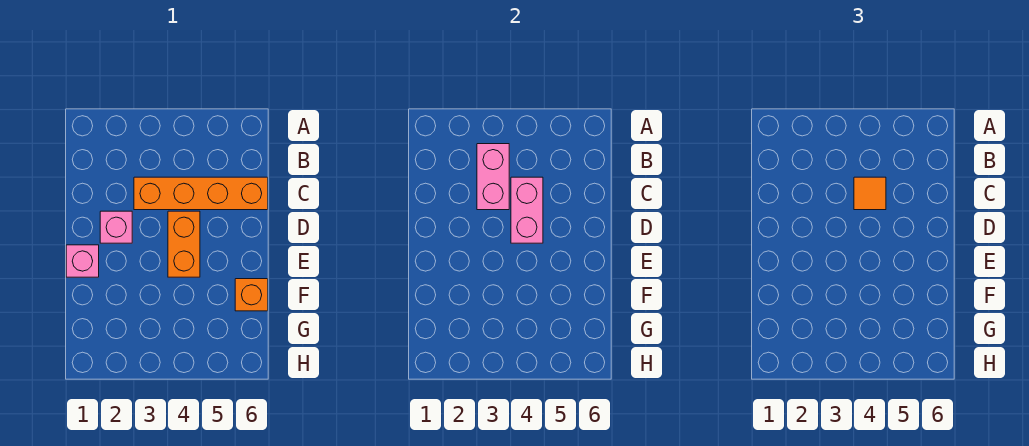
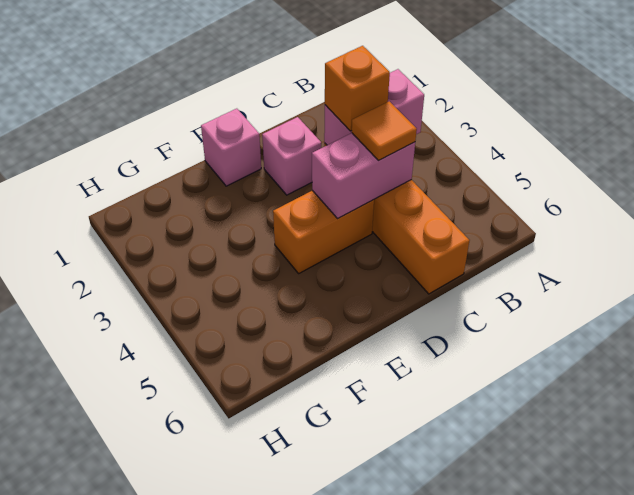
orange 1x1 brick [235,279,268,311] -> orange 1x1 brick moved to [325,46,390,131]

